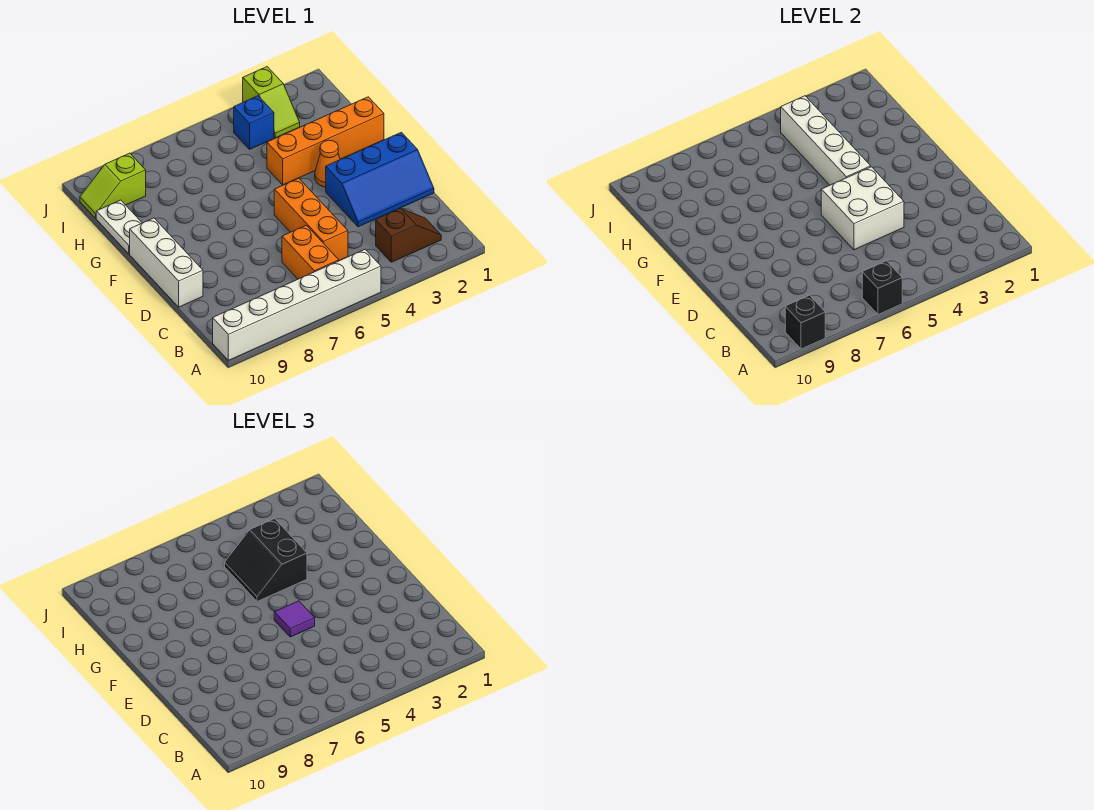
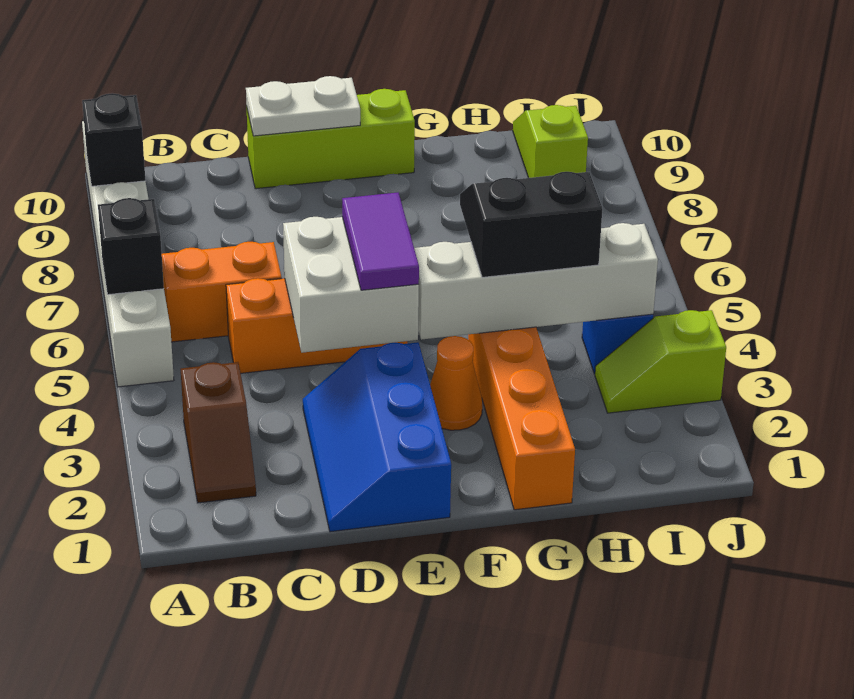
white 1x3 brick [130,218,203,307] -> lime 1x3 brick [246,89,415,189]
purple 1x1 tile [274,601,315,637] -> purple 1x2 tile [342,192,419,290]
white 1x2 plate [96,200,142,254] -> white 1x2 plate moved to [246,76,360,136]

